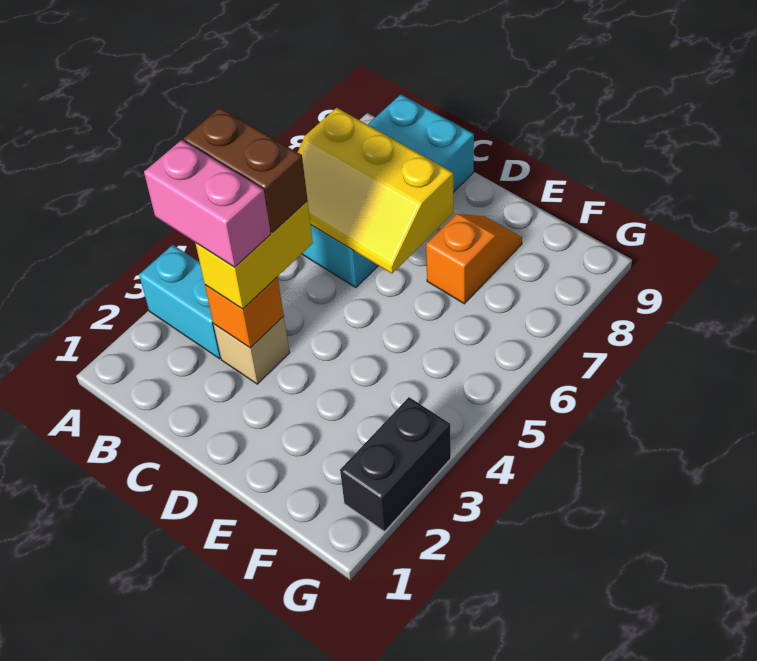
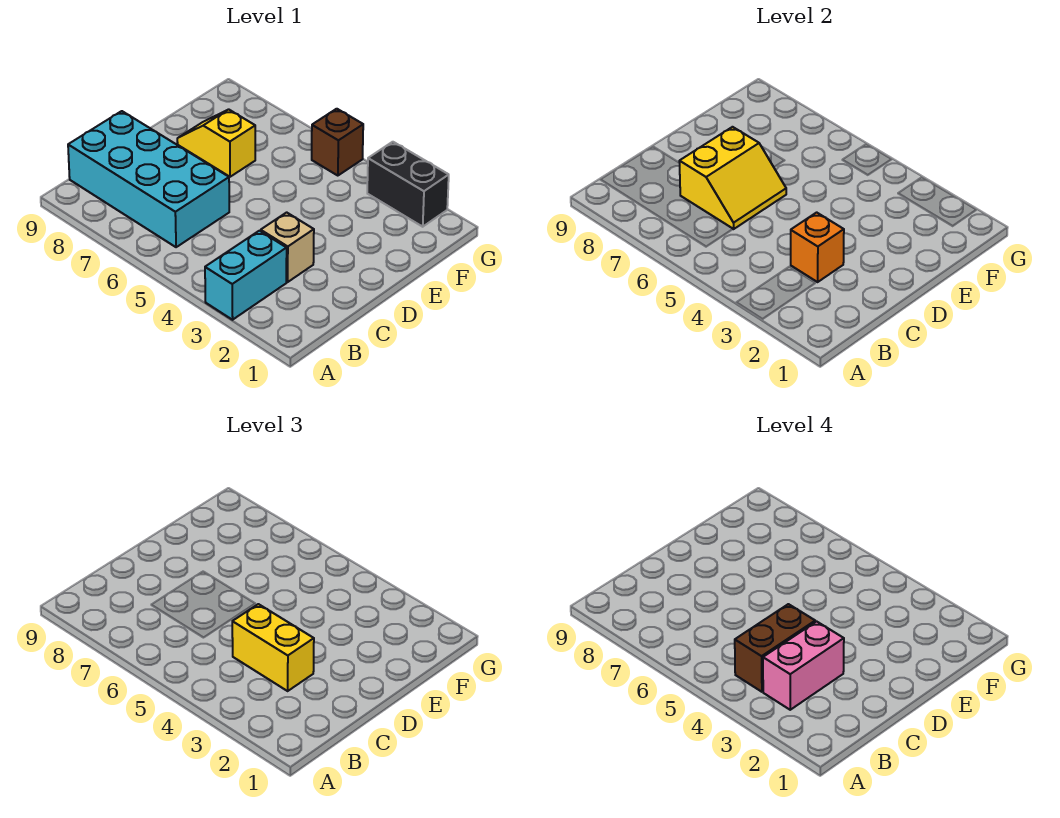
yellow 2x3 slope [298,108,453,274] -> yellow 2x2 slope [679,127,786,229]
orange 1x2 slope [426,214,522,304] -> yellow 1x2 slope [177,109,255,177]
none -> brown 1x1 brick [312,109,363,176]

